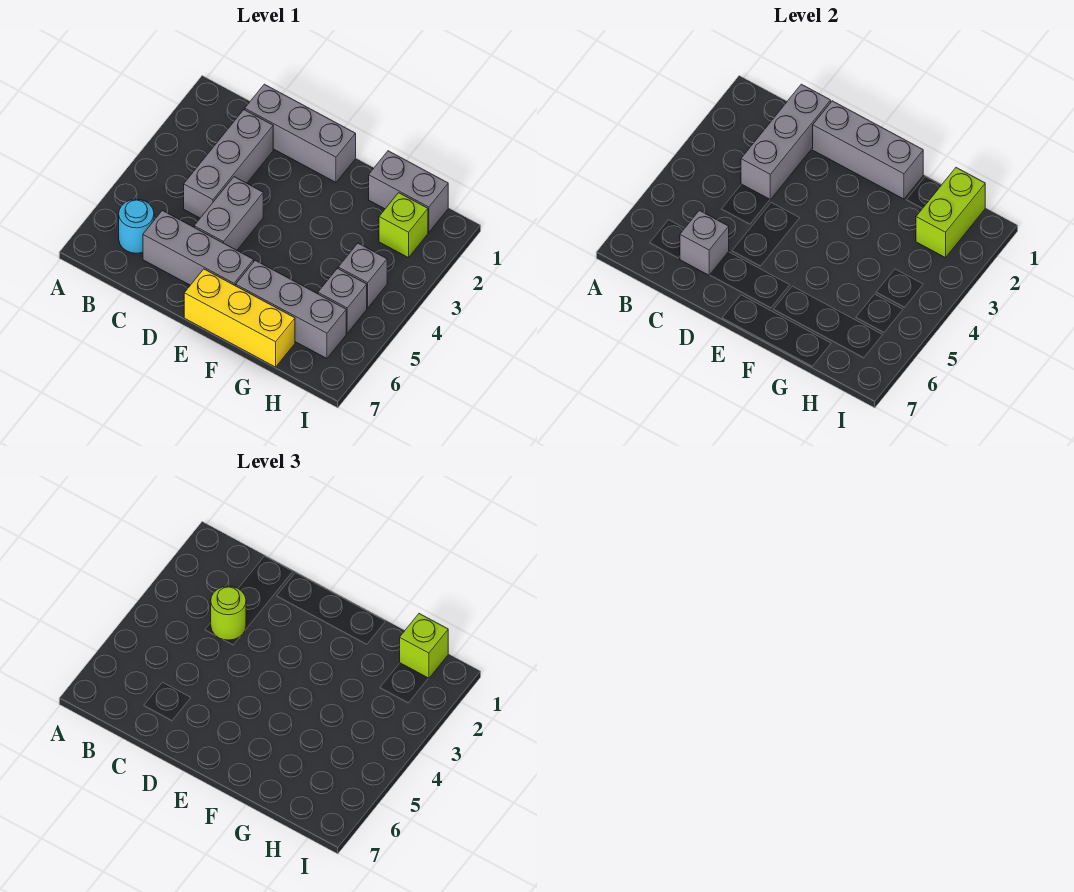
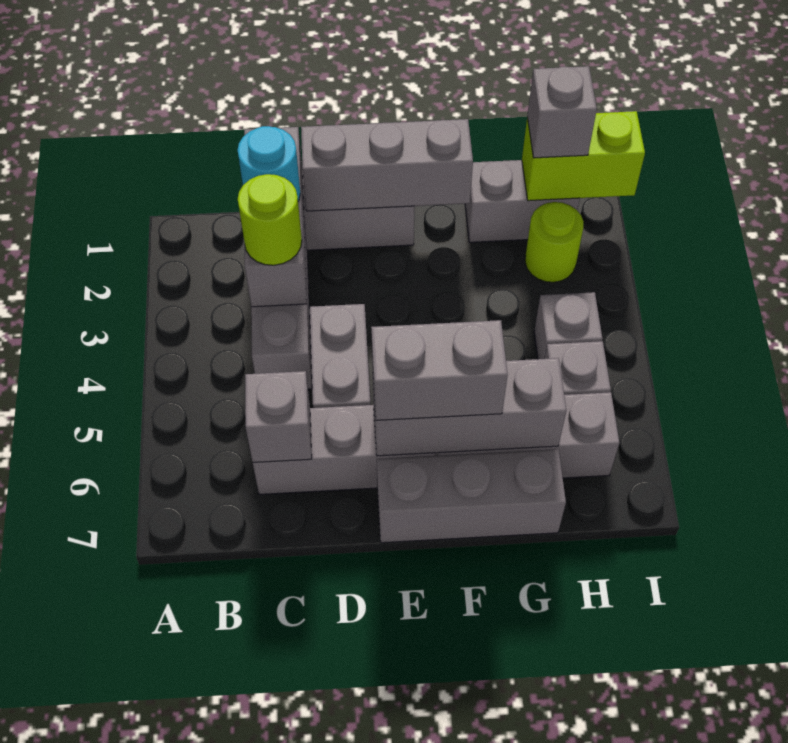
cyan 1x1 round brick [119,199,154,253] -> cyan 1x1 round brick moved to [237,126,300,201]
none -> grey 1x3 brick [373,358,566,456]
none -> grey 1x2 brick [371,320,508,420]
yellow 1x3 brick [184,269,295,367] -> grey 1x3 brick [377,449,566,543]
lime 1x2 brick [916,168,985,258] -> lime 1x2 brick turned to [522,111,645,201]
lime 1x1 brick [400,614,448,678] -> grey 1x1 brick [527,66,597,158]
lime 1x1 brick [379,193,428,258] -> lime 1x1 round brick [525,202,583,282]

